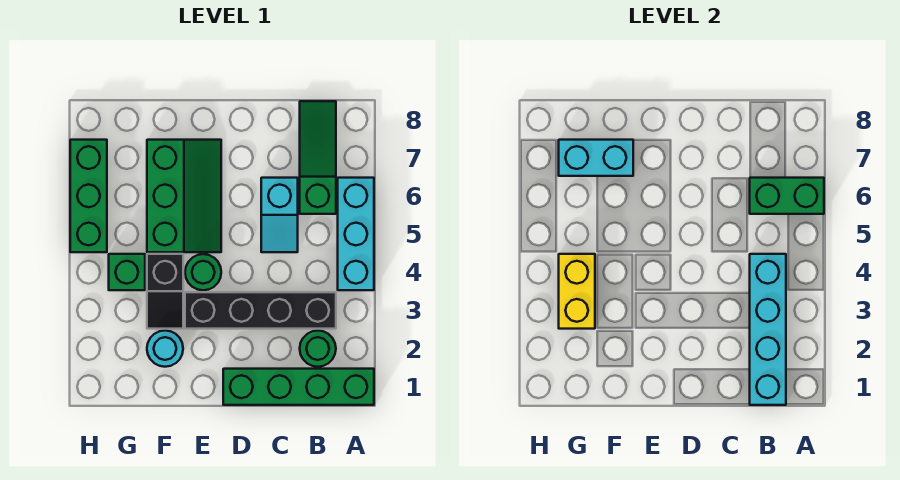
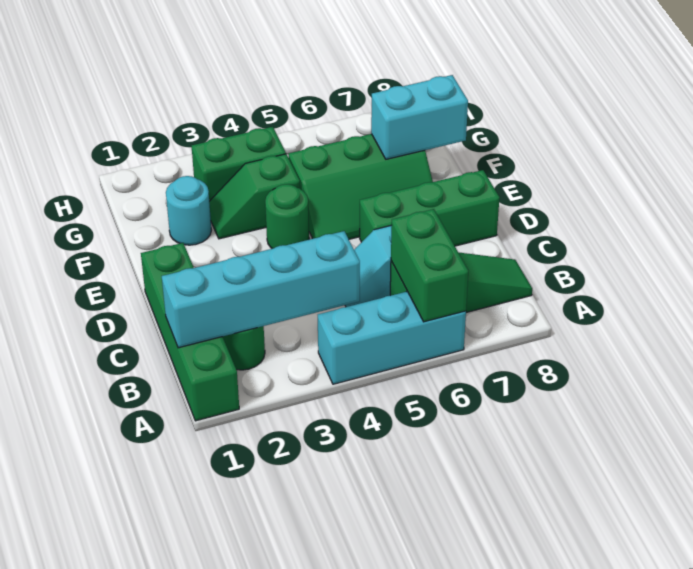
black 1x4 brick [185,292,336,329] -> none
black 1x2 slope [147,254,183,329] -> green 1x2 slope [209,154,300,239]
cyan 1x2 brick [559,140,633,176] -> cyan 1x2 brick turned to [371,75,468,159]
yellow 1x2 brick [559,254,595,329] -> none
green 1x1 brick [109,254,145,290] -> green 1x2 brick [192,127,286,201]
green 1x3 brick [70,140,107,252] -> green 1x3 brick moved to [360,170,500,246]

